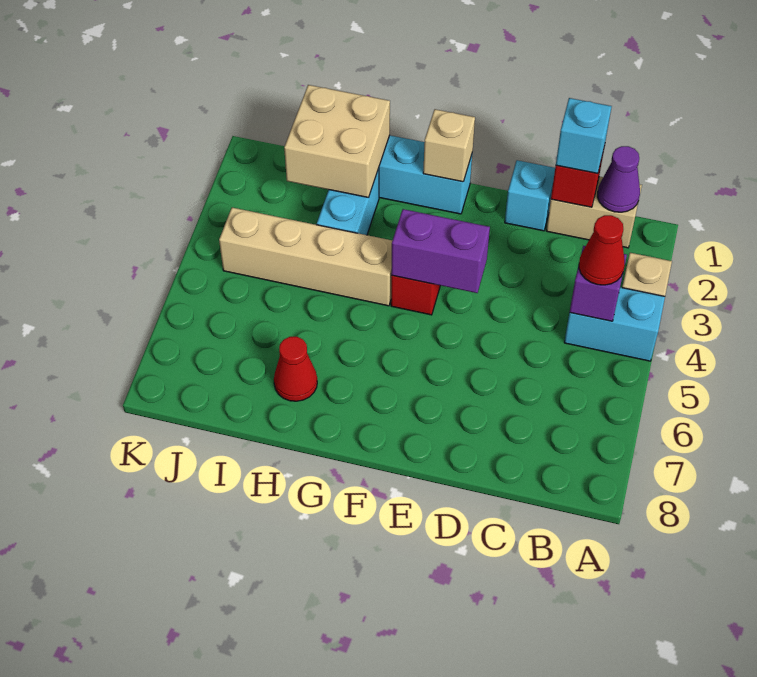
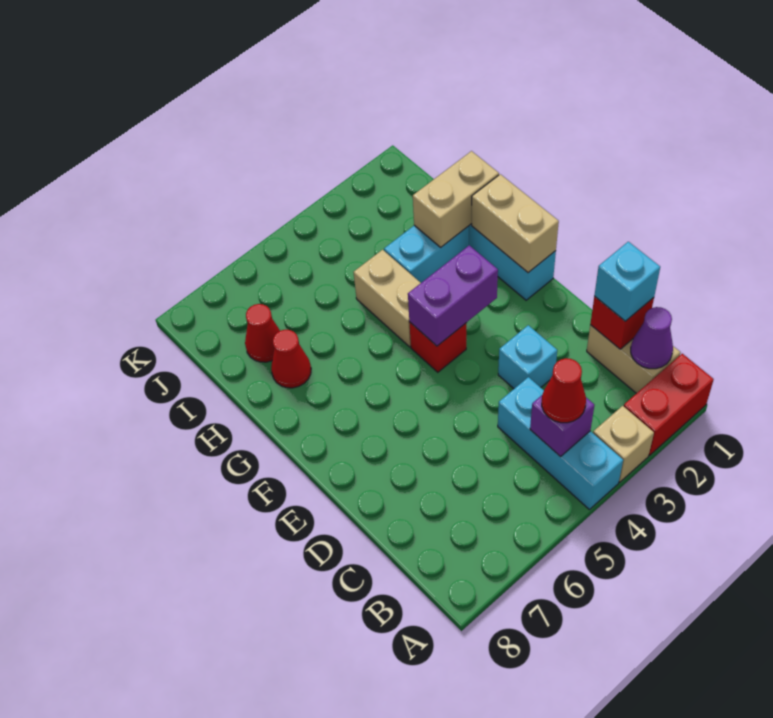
none -> red 1x2 brick [624,354,714,455]
cyan 1x2 brick [564,287,665,361] -> cyan 1x3 brick [498,377,623,509]
cyan 1x1 brick [505,160,555,231] -> cyan 1x1 brick moved to [498,325,557,389]
purple 1x2 brick [391,209,490,293] -> purple 1x2 brick turned to [408,245,498,346]
tan 1x1 brick [423,109,475,182] -> tan 1x2 brick [472,174,559,273]
tan 1x4 brick [219,208,392,306] -> tan 1x2 brick [354,250,420,347]
tan 2x2 brick [284,85,390,198] -> tan 1x2 brick [413,151,499,248]
none -> red 1x1 cone [245,304,280,362]

